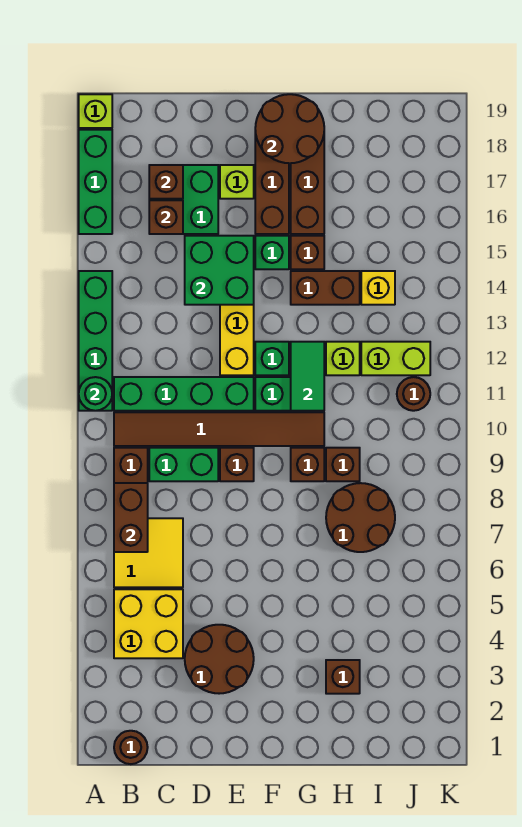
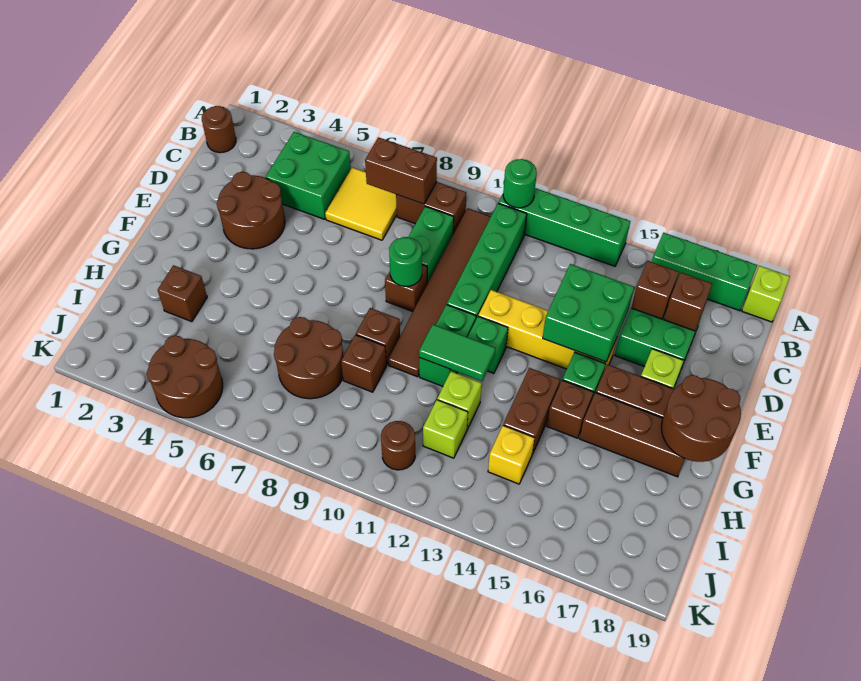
yellow 2x2 brick [114,589,183,658] -> green 2x2 brick [266,132,351,219]
none -> green 1x1 round brick [389,237,422,286]
lime 1x2 brick [361,342,430,375] -> lime 1x1 brick [423,400,468,458]
none -> brown 2x2 round brick [147,336,223,418]

